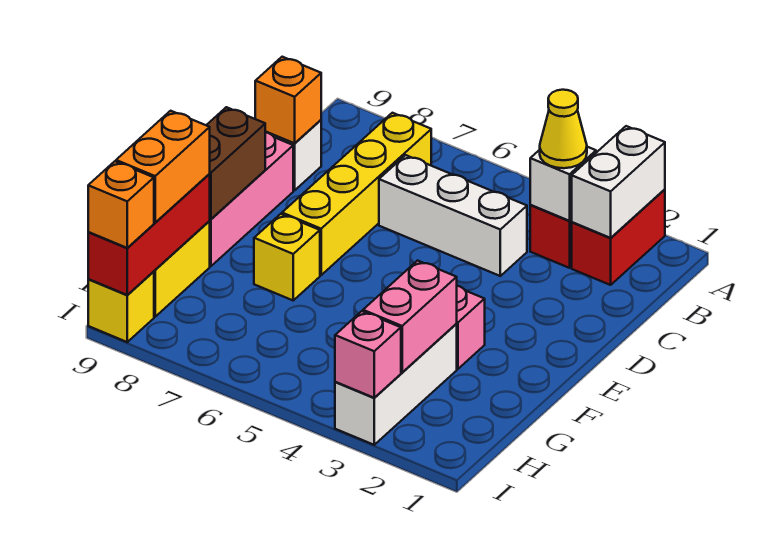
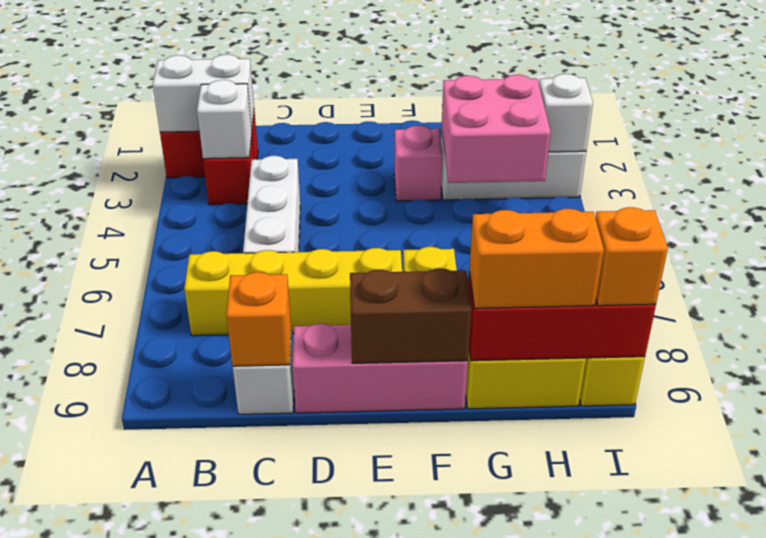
yellow 1x1 cone [540,90,587,168] -> none
pink 1x2 brick [363,261,457,372] -> pink 2x2 brick [442,75,551,183]
pink 1x1 brick [335,311,401,398] -> white 1x1 brick [539,74,593,152]

